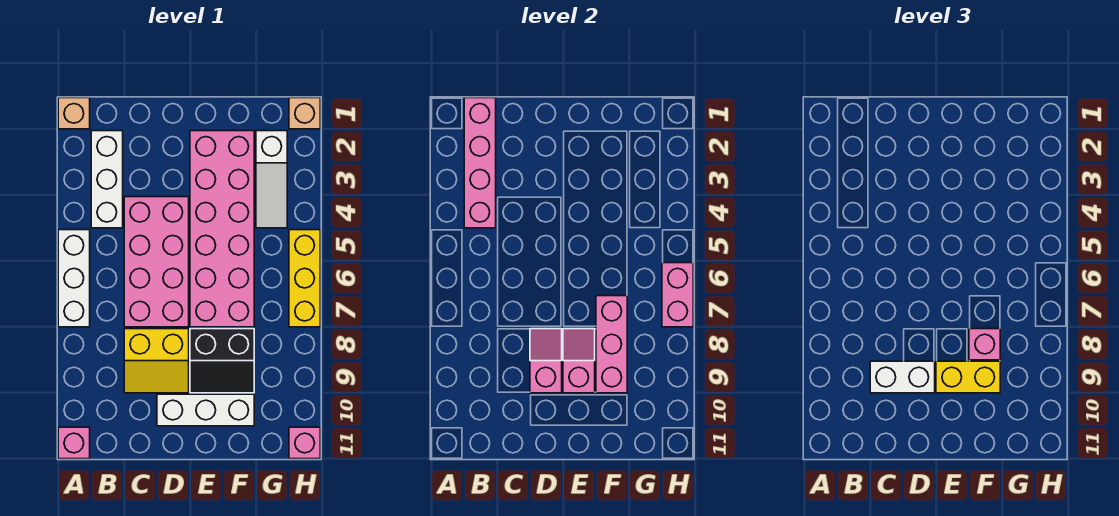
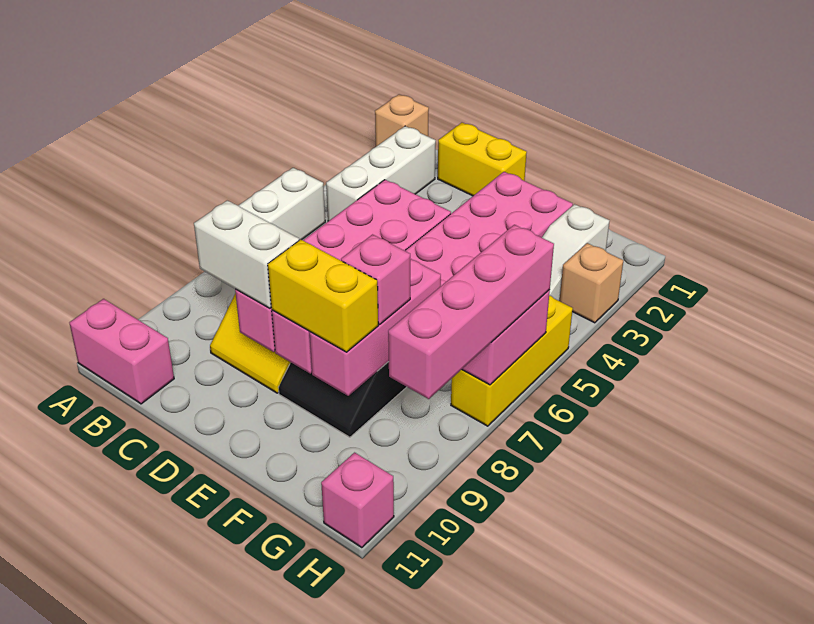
pink 1x1 brick [58,427,90,459] -> pink 1x2 brick [70,299,174,404]
pink 1x4 brick [464,98,496,228] -> pink 1x4 brick moved to [388,225,554,399]
none -> yellow 1x2 brick [438,123,527,196]
white 1x3 brick [157,394,254,426] -> none
tan 1x1 brick [289,98,320,129] -> tan 1x1 brick moved to [560,243,623,323]

